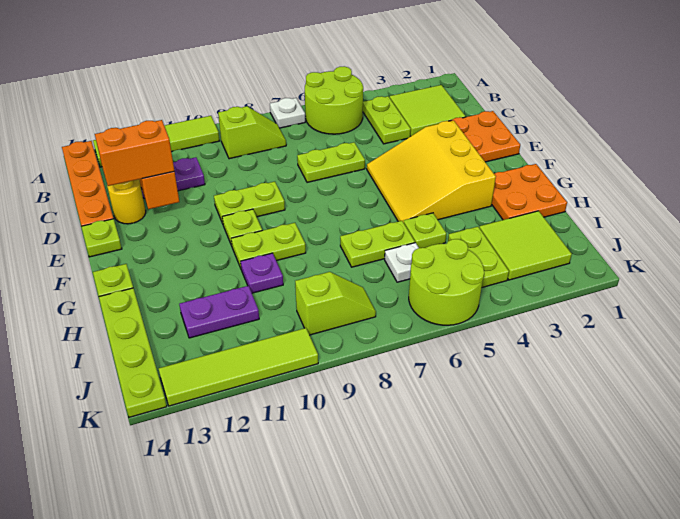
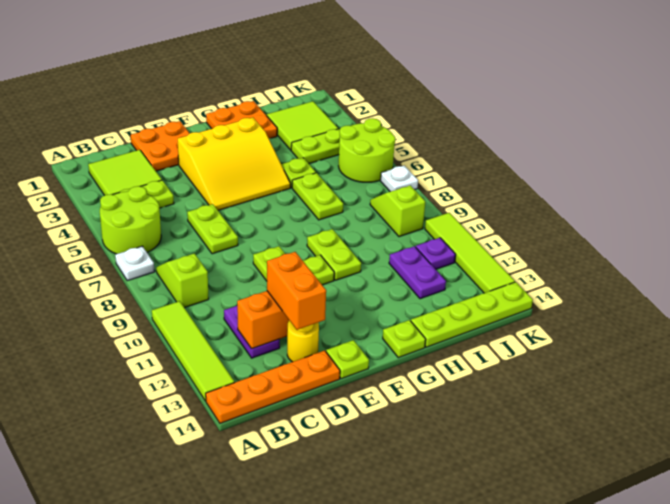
purple 1x1 plate [241,253,283,293] -> purple 1x1 plate moved to [416,238,455,269]
white 1x1 plate [385,243,419,282] -> white 1x1 plate moved to [381,166,418,192]

